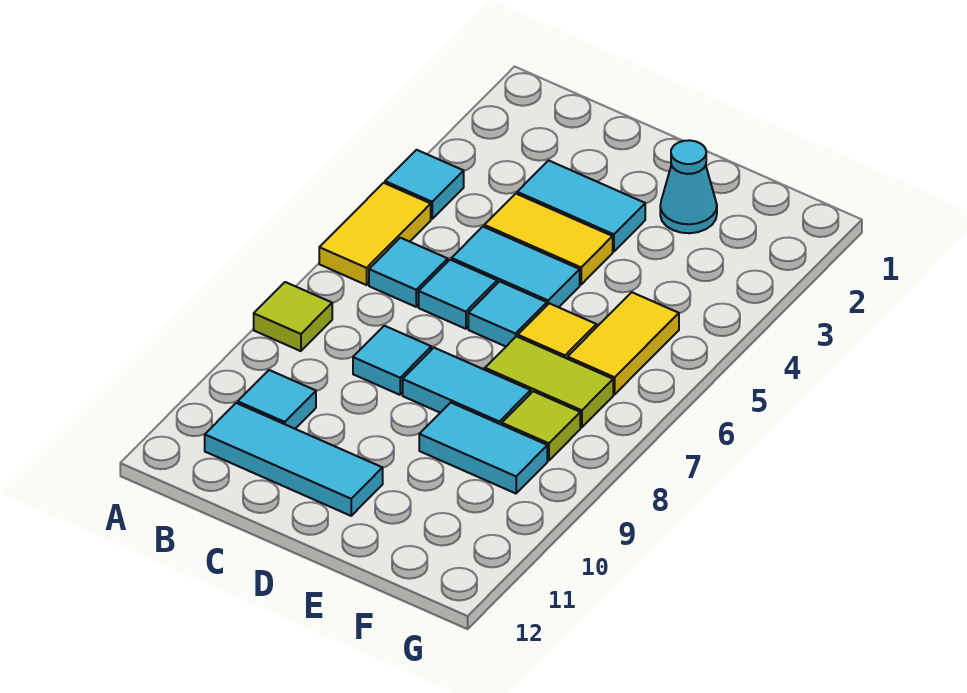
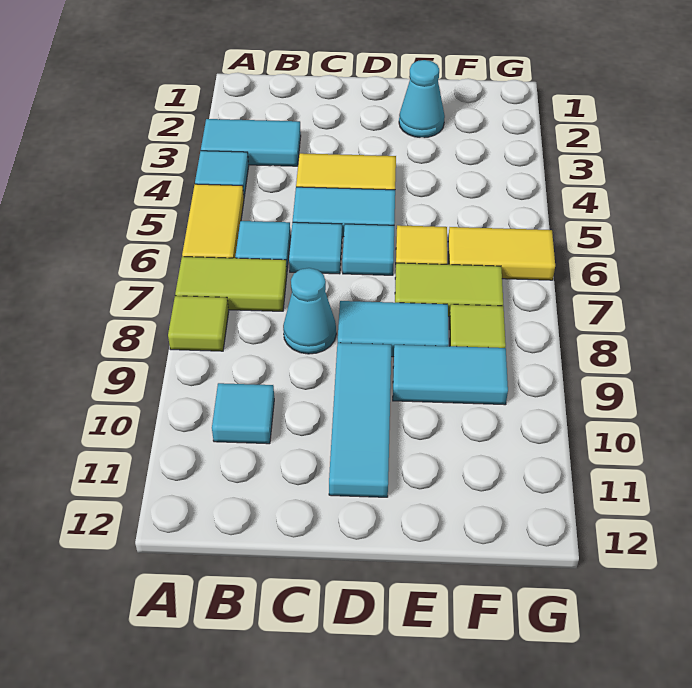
none -> lime 1x2 tile [175,257,287,311]
cyan 1x3 tile [205,403,383,516] -> cyan 1x3 tile turned to [329,343,392,497]
cyan 1x2 tile [517,160,645,251] -> cyan 1x2 tile moved to [201,119,301,166]
cyan 1x1 tile [353,326,431,395] -> cyan 1x1 cone [283,268,336,354]
yellow 1x2 tile [568,292,679,394] -> yellow 1x2 tile turned to [448,227,555,280]

